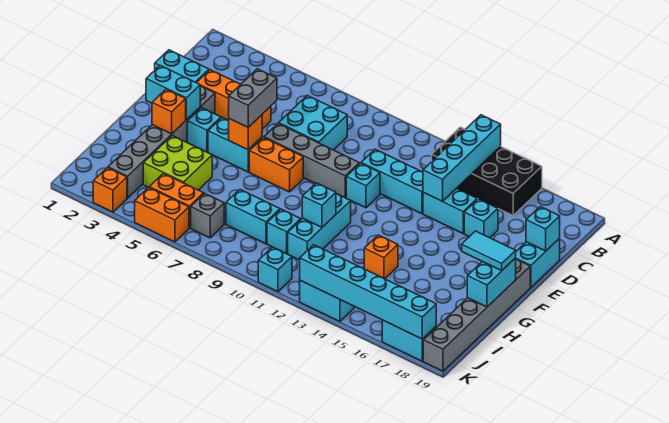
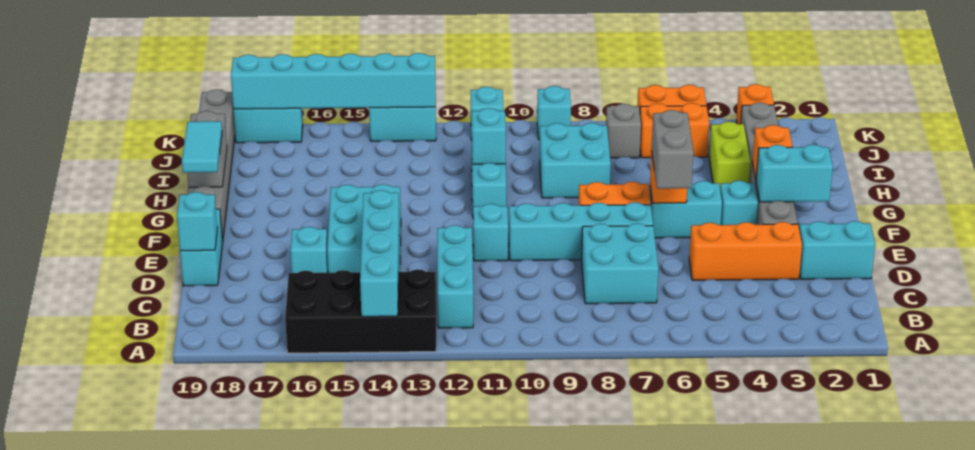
cyan 1x3 brick [361,149,423,214] -> cyan 1x3 brick turned to [437,225,473,328]
cyan 1x2 brick [423,188,477,233] -> cyan 2x3 brick [327,184,401,273]
grey 1x4 brick [264,123,359,198] -> cyan 1x4 brick [509,202,653,261]
cyan 1x2 tile [462,231,516,271] -> cyan 1x2 tile turned to [182,121,222,173]
cyan 1x2 brick [467,258,516,307] -> grey 1x2 brick [187,111,227,187]
lime 2x2 brick [143,136,212,190] -> lime 1x2 brick [709,122,751,187]
orange 1x1 brick [364,235,398,279] -> none
cyan 1x2 brick [226,190,280,244] -> cyan 2x2 brick [540,123,611,198]
cyan 1x1 brick [267,209,301,254] -> cyan 1x1 brick moved to [537,86,571,140]

